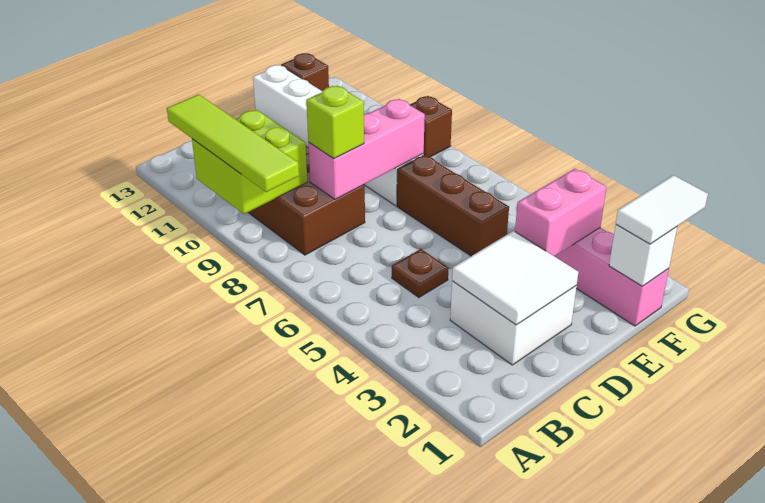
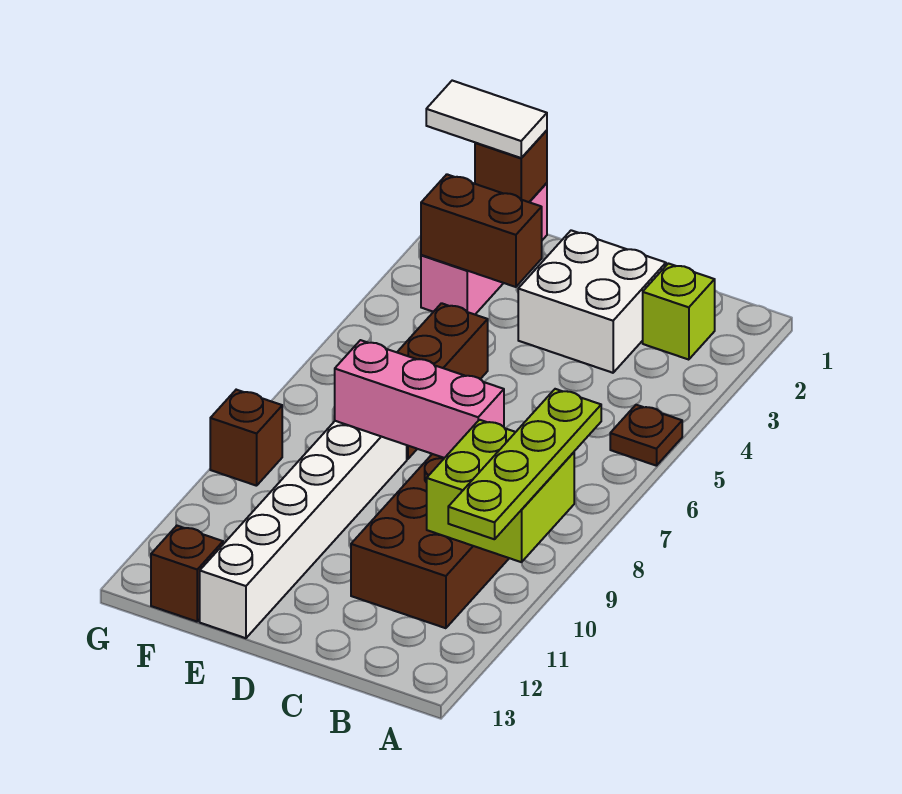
lime 1x4 tile [167,94,299,192] -> lime 1x4 plate [448,389,601,539]
white 2x2 tile [452,231,578,325] -> none
brown 1x1 plate [392,249,449,298] -> brown 1x1 plate moved to [610,405,682,466]
lime 1x1 brick [306,86,364,159] -> lime 1x1 brick moved to [643,263,715,360]
pink 1x2 brick [515,169,606,256] -> brown 1x2 brick [421,174,542,287]
white 1x1 brick [609,225,677,286] -> brown 1x1 brick [475,130,547,202]

